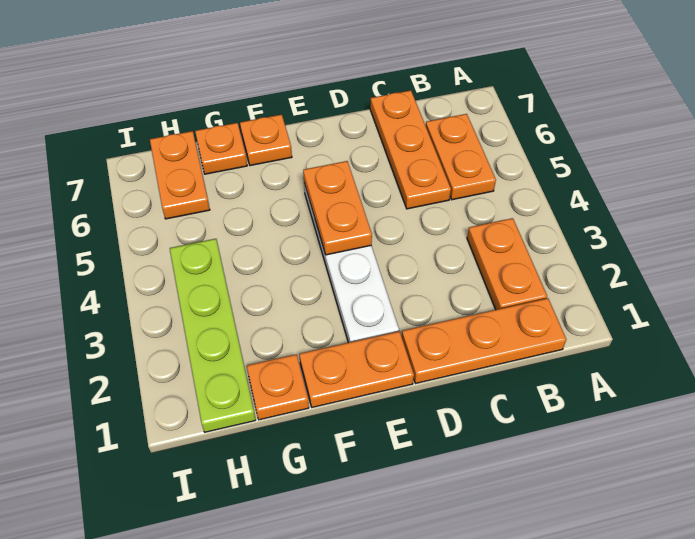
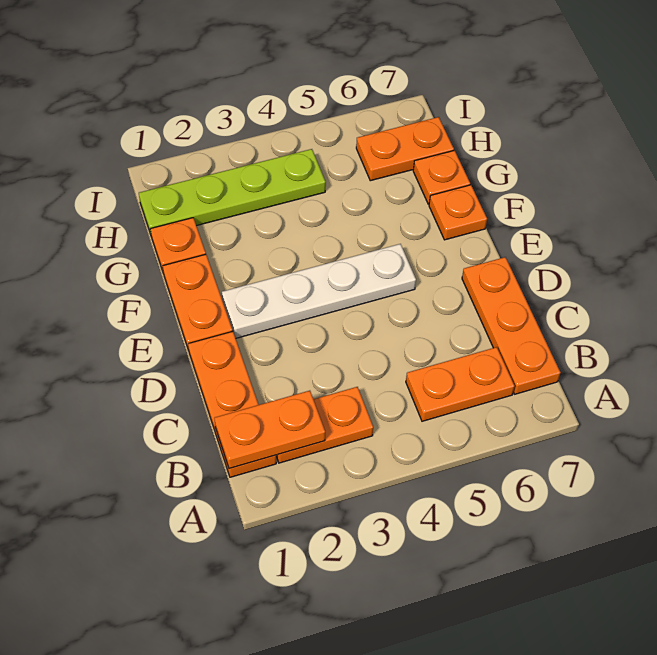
orange 1x3 plate [370,90,451,209] -> orange 1x3 plate turned to [462,257,561,394]
orange 1x2 plate [303,161,372,255] -> orange 1x2 plate moved to [214,391,325,469]

